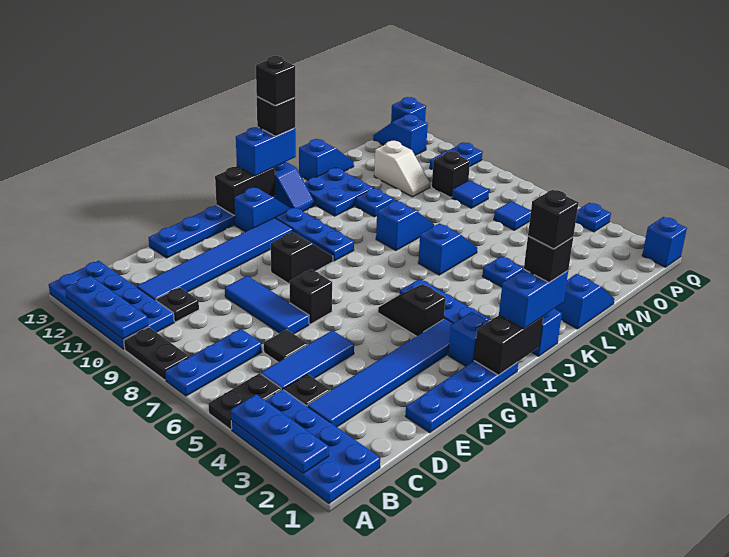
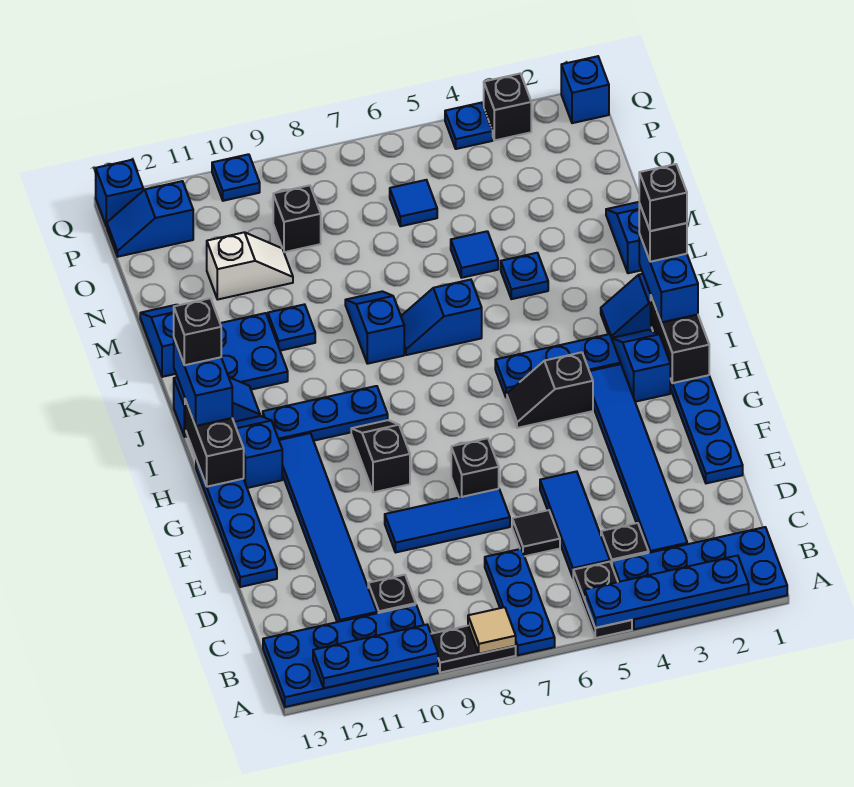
blue 1x3 plate [231,394,329,473] -> blue 1x4 plate [585,555,749,628]
none -> tan 1x1 tile [468,607,516,654]
black 1x1 brick [256,56,295,106] -> black 1x1 brick moved to [484,73,531,140]
blue 1x2 slope [418,223,477,275] -> blue 1x2 slope turned to [401,280,482,355]
blue 1x1 tile [452,180,489,208] -> blue 1x1 tile moved to [451,231,498,278]
blue 1x2 plate [430,142,483,170] -> blue 1x1 plate [212,154,260,201]

